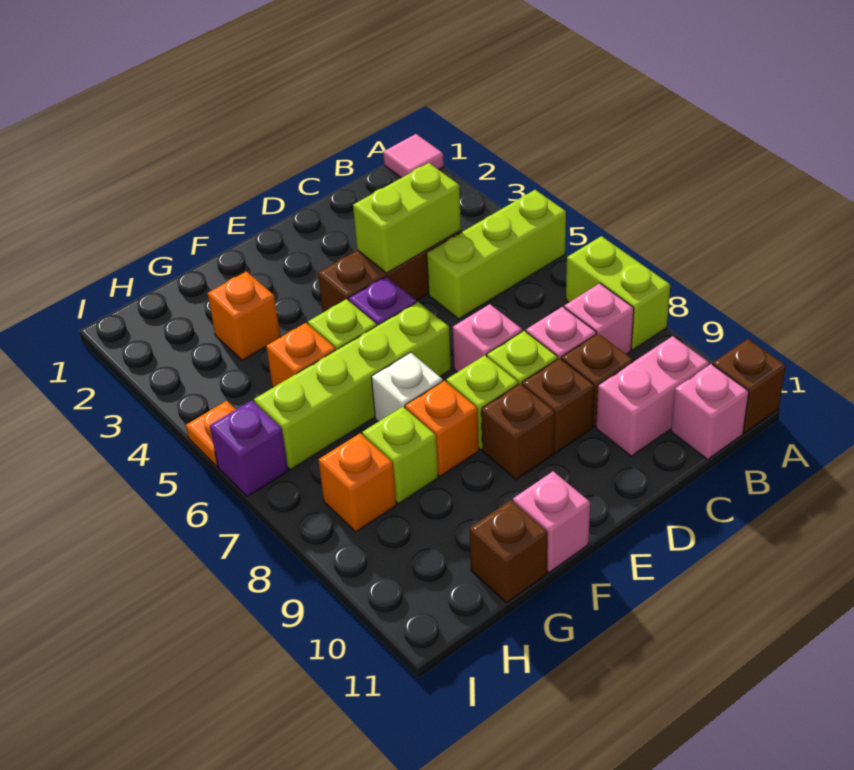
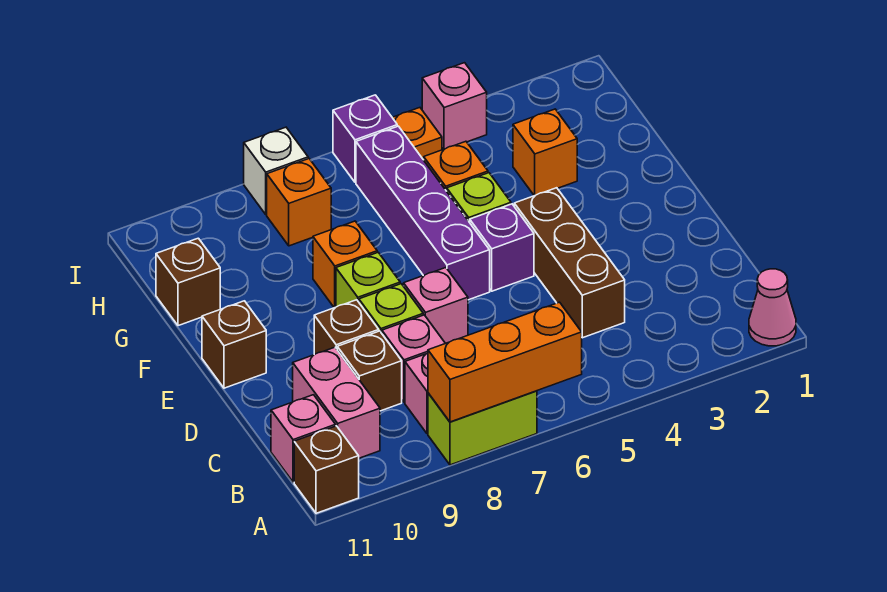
pink 1x1 tile [383,134,444,178] -> pink 1x1 cone [749,269,796,346]
lime 1x3 brick [427,190,566,319] -> none
none -> orange 1x3 brick [428,302,582,422]
lime 1x2 brick [353,163,461,273] -> none
lime 1x4 brick [254,302,451,470] -> purple 1x4 brick [356,126,490,300]
brown 1x1 brick [481,384,555,480] -> brown 1x1 brick moved to [202,301,266,388]
white 1x1 brick [371,353,443,422] -> white 1x1 brick moved to [244,127,308,215]
pink 1x1 brick [513,471,590,573] -> pink 1x1 brick moved to [422,63,487,149]
lime 1x1 brick [362,407,438,504] -> none

